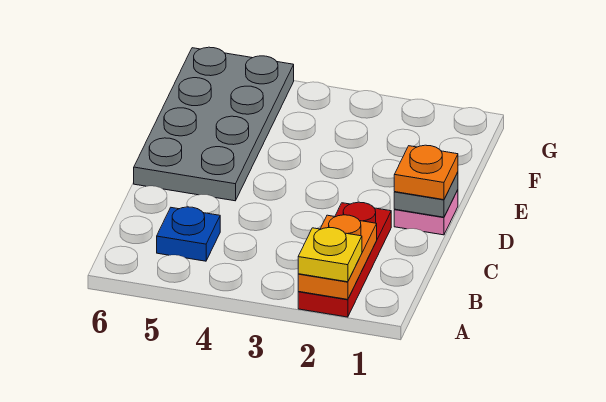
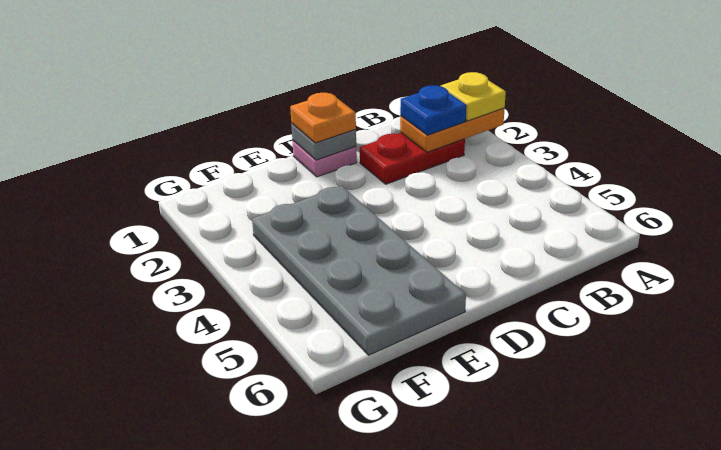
red 1x3 plate [298,202,391,317] -> red 1x2 plate [360,133,465,184]
blue 1x1 plate [157,207,220,261] -> blue 1x1 plate moved to [400,85,467,135]
grey 2x4 plate [134,47,294,201] -> grey 2x4 plate turned to [252,186,466,355]

